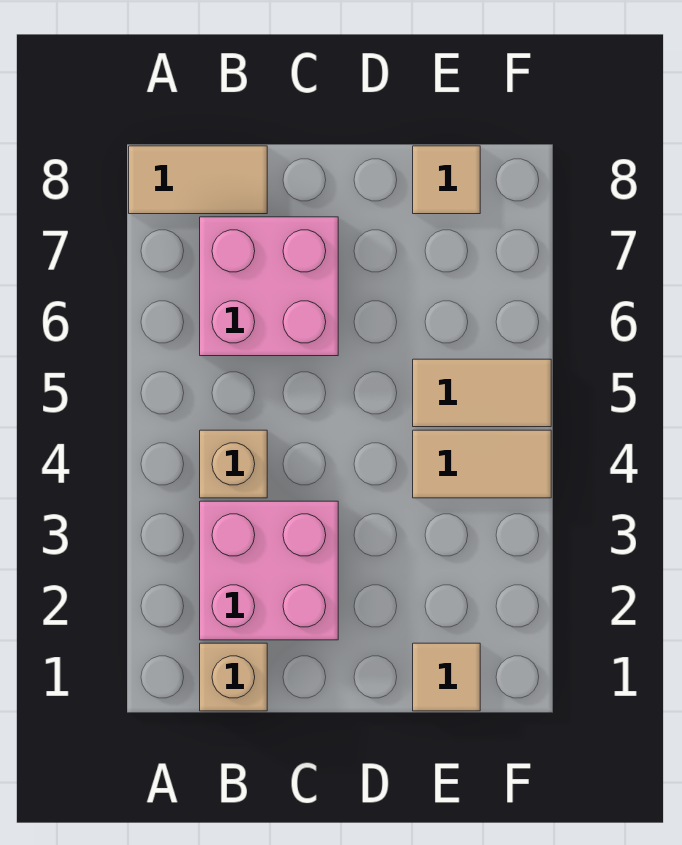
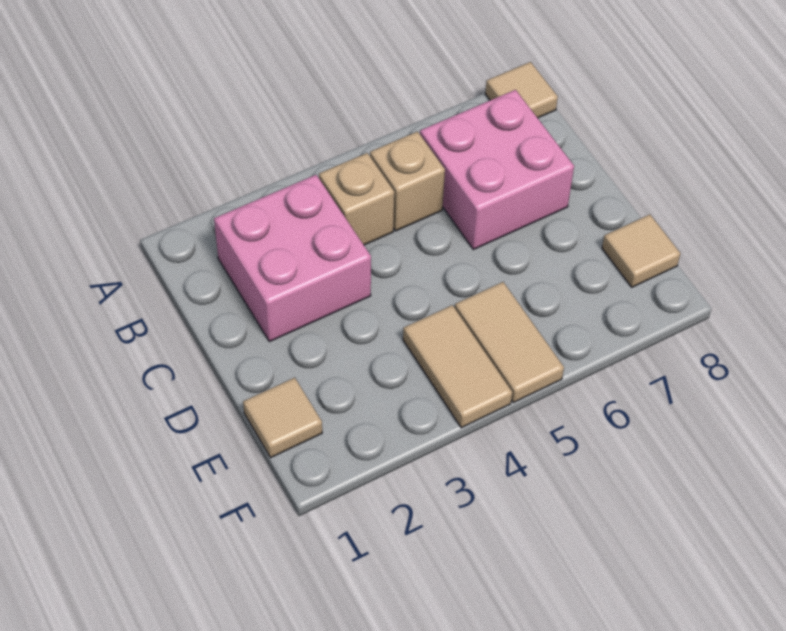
tan 1x2 tile [129,146,267,214] -> tan 1x1 tile [485,62,558,118]
tan 1x1 brick [200,643,267,711] -> tan 1x1 brick moved to [370,131,445,231]

